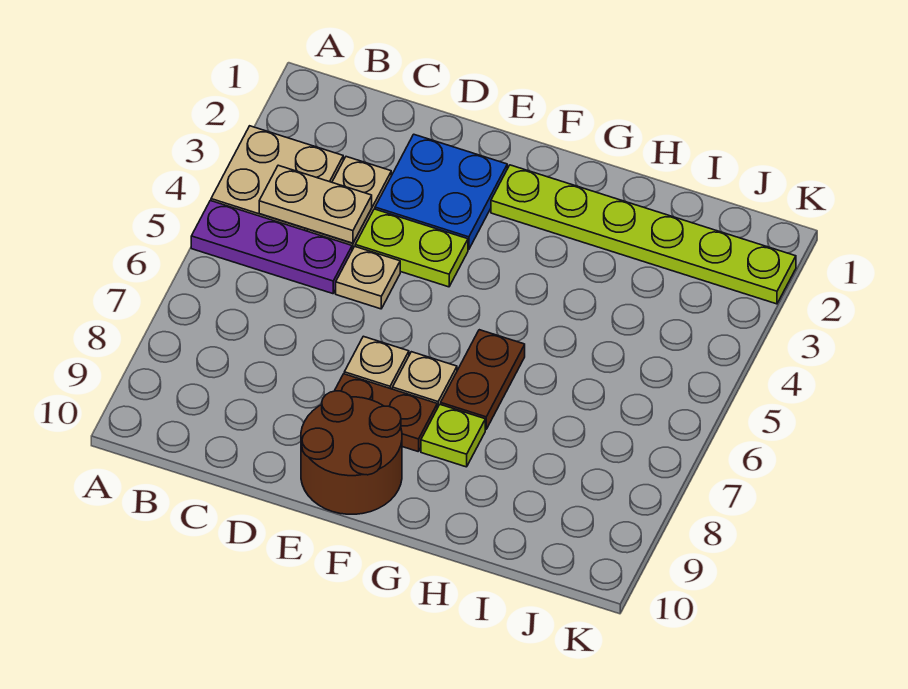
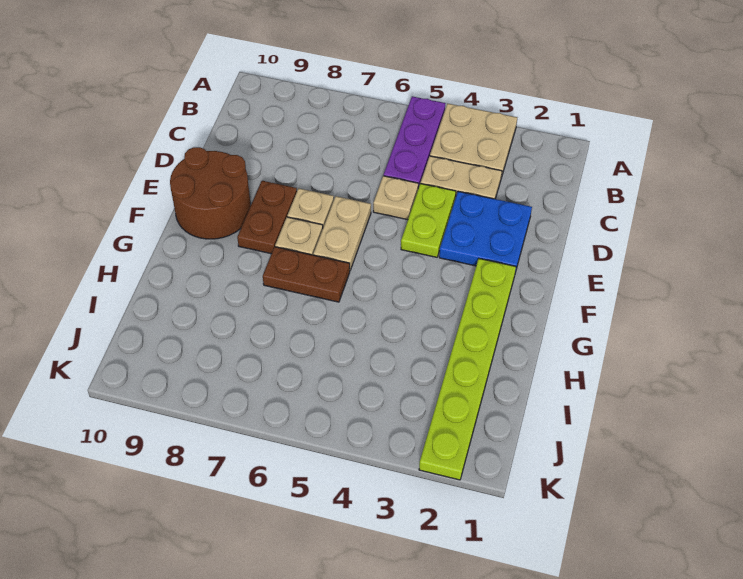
tan 1x2 plate [259,165,372,243] -> tan 1x2 plate moved to [313,196,371,270]
lime 1x1 plate [421,404,485,467] -> none

